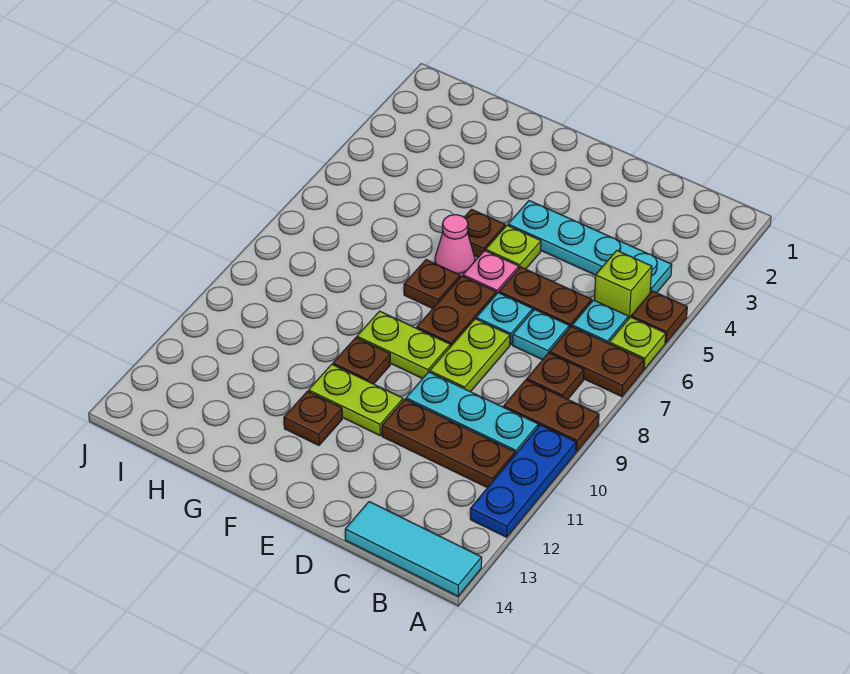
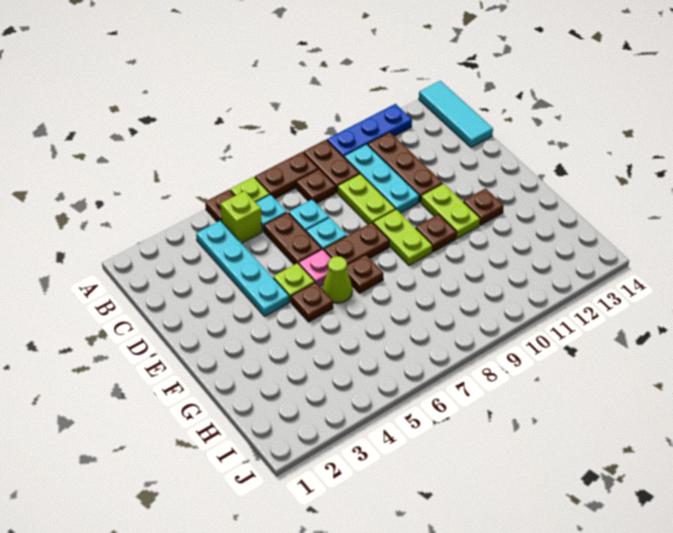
brown 1x2 plate [550,326,644,397] -> brown 1x2 plate turned to [255,152,318,199]
lime 1x2 plate [430,319,510,392] -> lime 1x2 plate turned to [338,174,395,224]
pink 1x1 cone [435,215,475,278] -> lime 1x1 cone [323,256,352,303]

